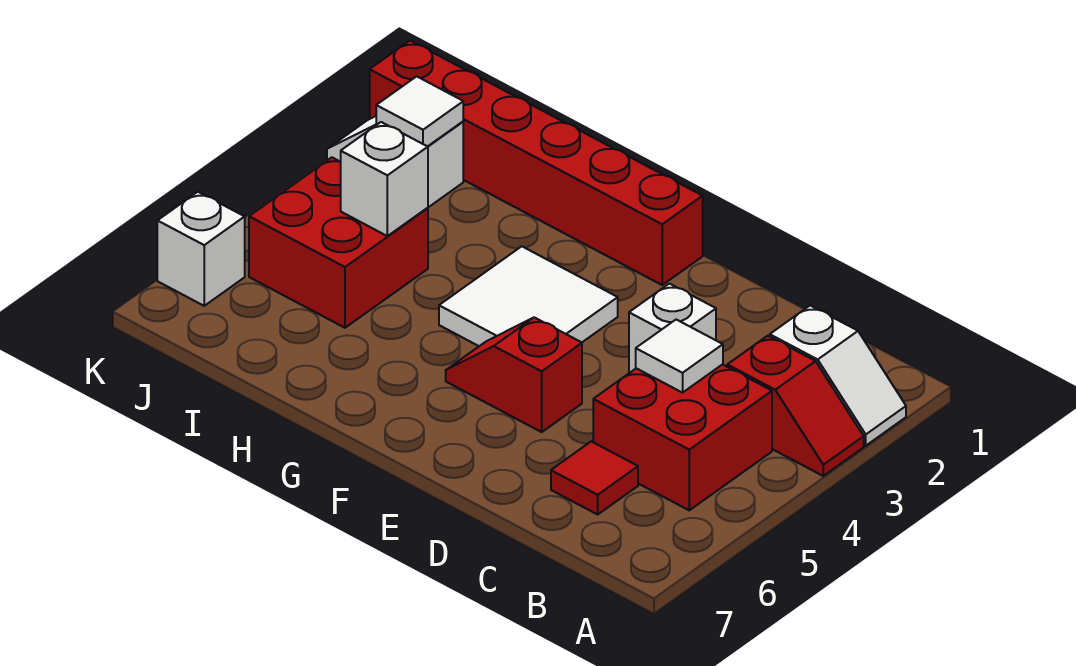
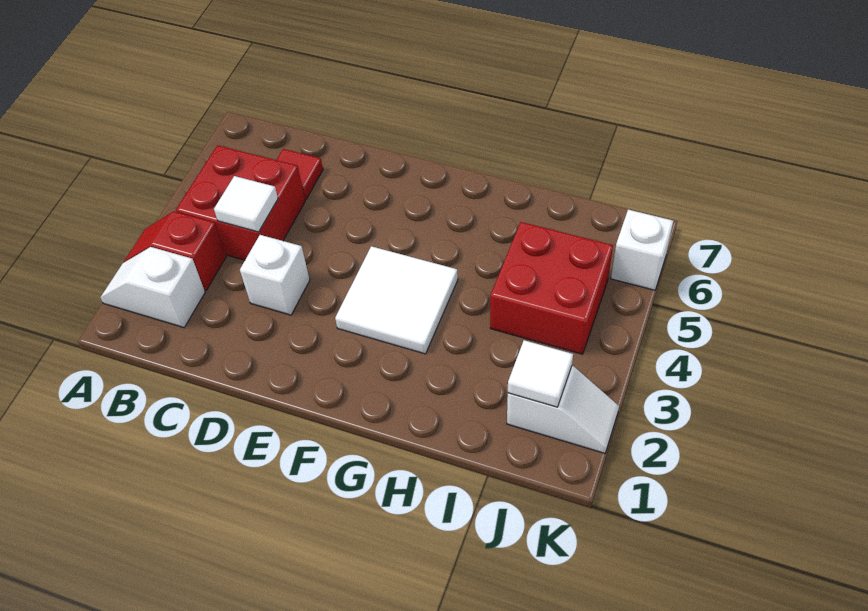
red 1x2 slope [446,317,582,432] -> none
red 1x6 brick [370,41,703,285] -> none
white 1x1 brick [341,122,428,236] -> none

